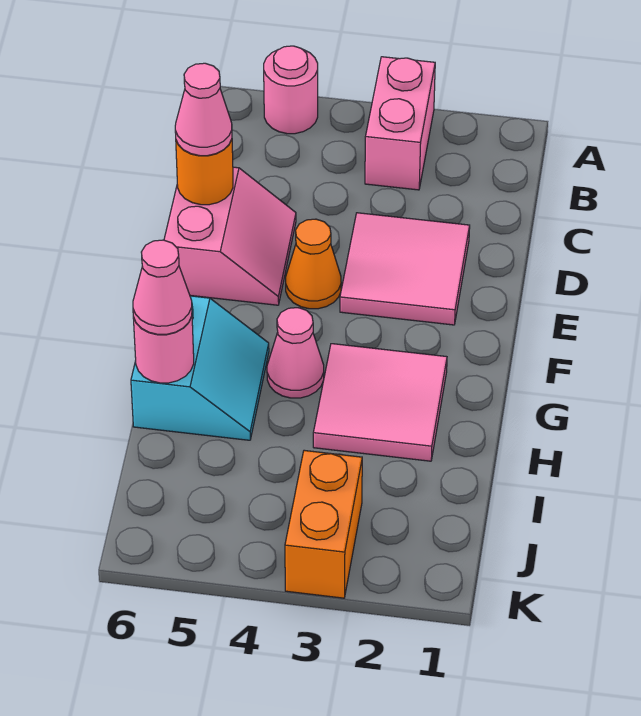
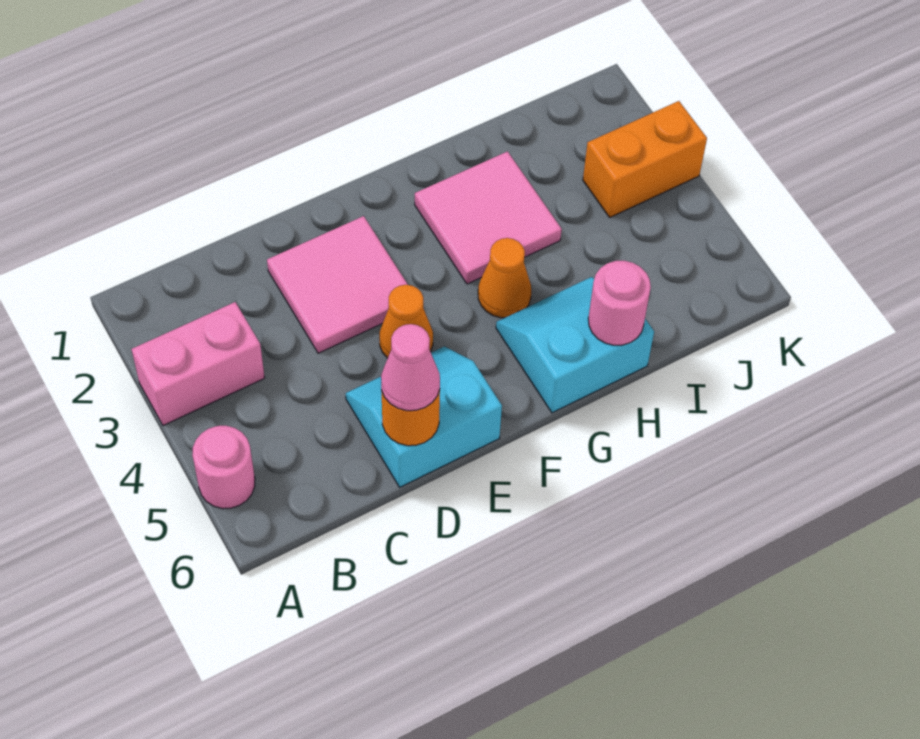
pink 2x2 slope [164,167,296,305] -> cyan 2x2 slope [346,346,502,487]
pink 1x1 cone [267,308,324,398] -> orange 1x1 cone [478,238,531,318]
pink 1x1 cone [133,240,192,334] -> none

